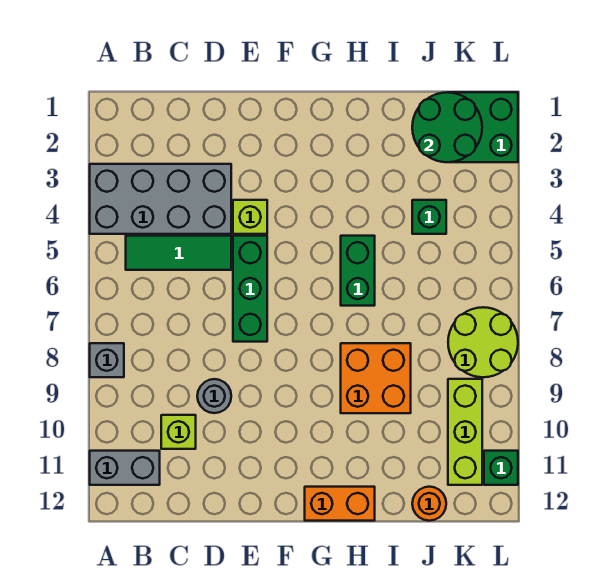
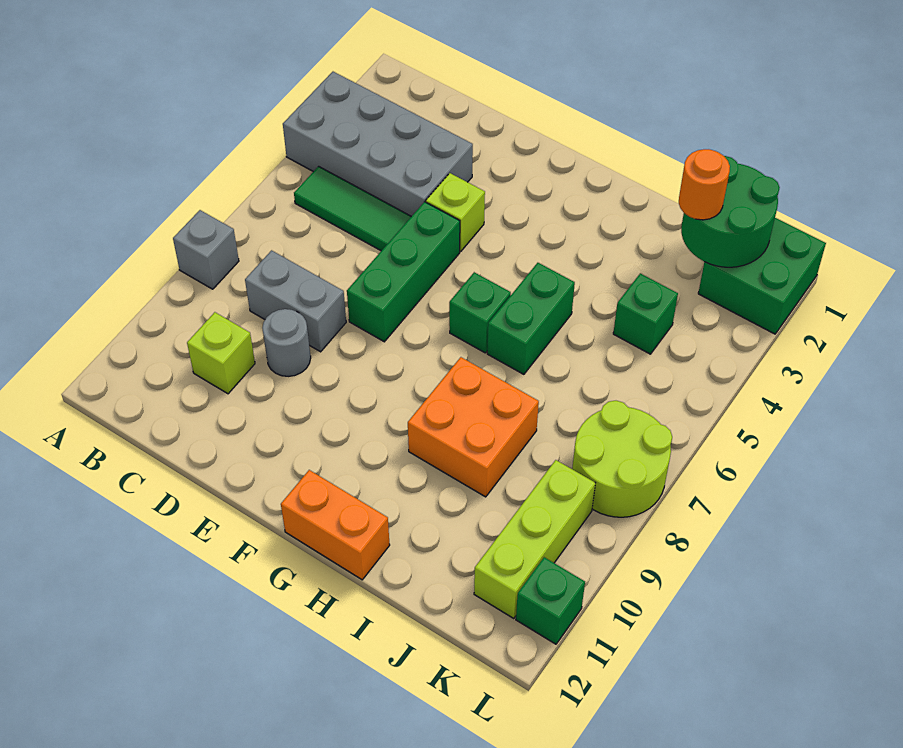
grey 1x2 brick [90,451,160,485] -> grey 1x2 brick moved to [245,250,346,352]
none -> green 1x1 brick [449,272,511,353]
orange 1x1 round brick [412,487,446,521] -> orange 1x1 round brick moved to [679,149,730,220]

